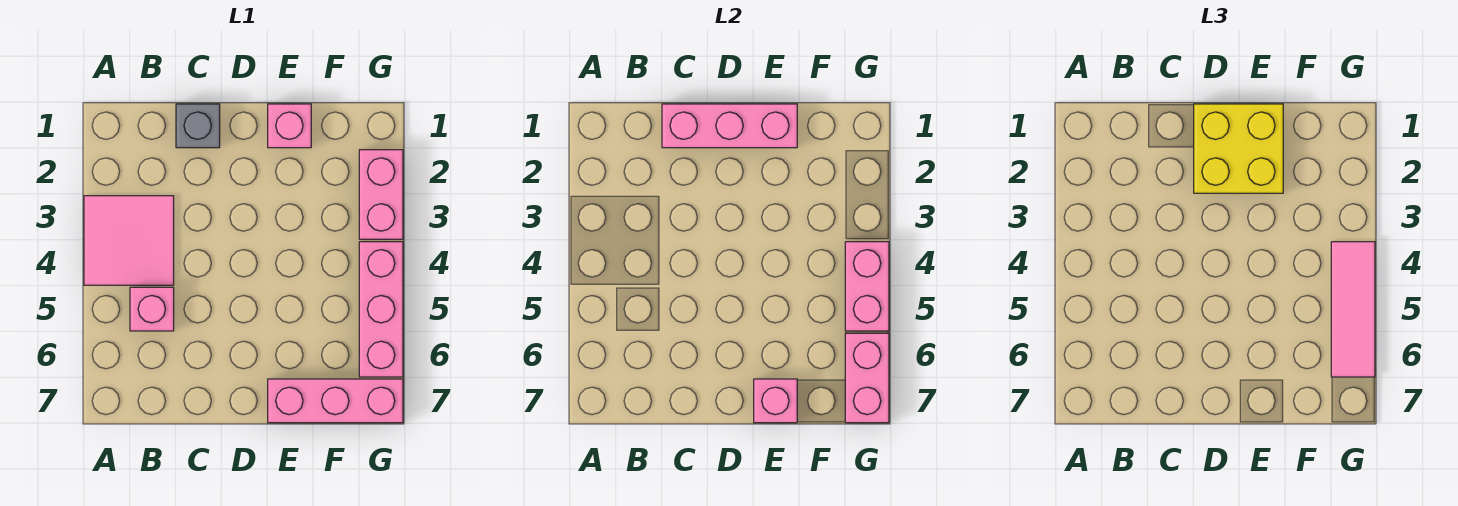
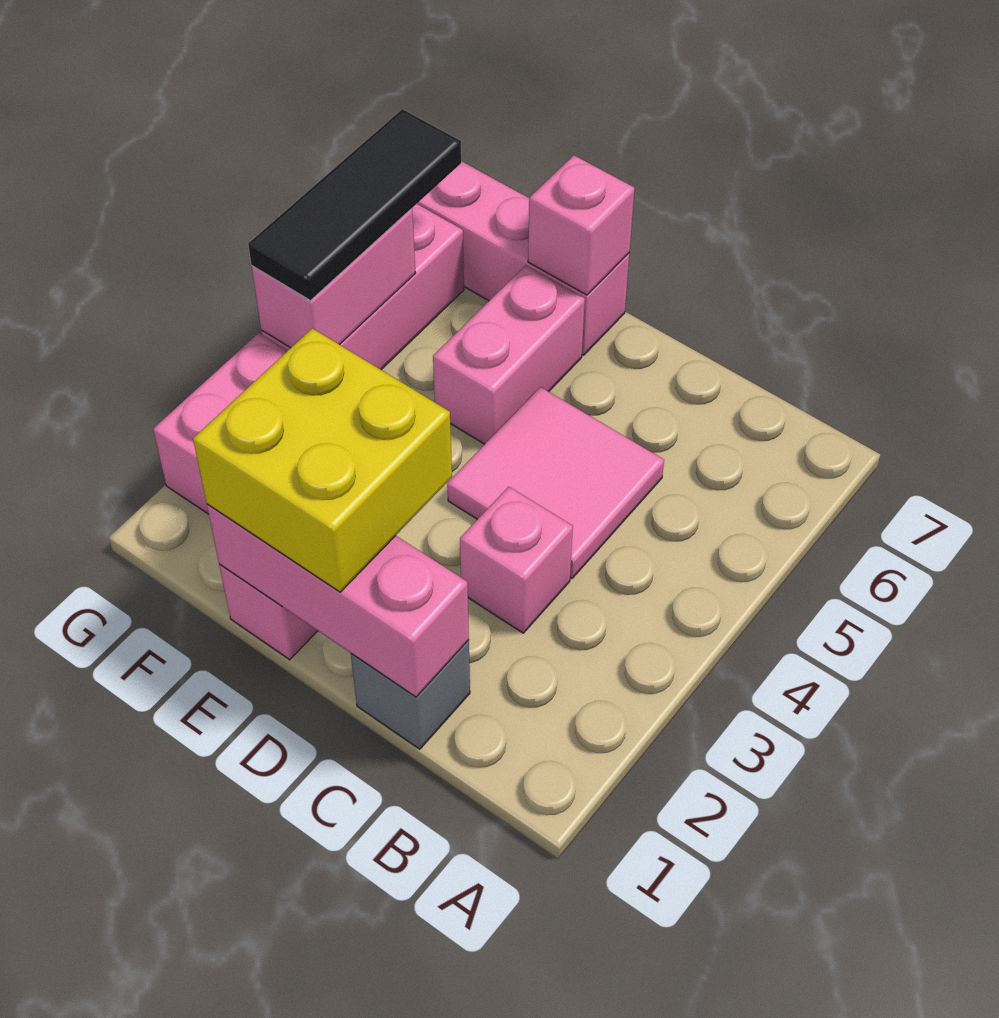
pink 2x2 tile [84,196,174,285] -> pink 2x2 tile moved to [447,387,664,578]
pink 1x1 brick [130,287,174,331] -> pink 1x1 brick moved to [460,487,573,633]
pink 1x3 tile [1331,242,1375,377] -> black 1x3 tile [248,109,461,301]
pink 1x2 brick [845,333,889,423] -> pink 1x2 brick moved to [433,265,585,444]

